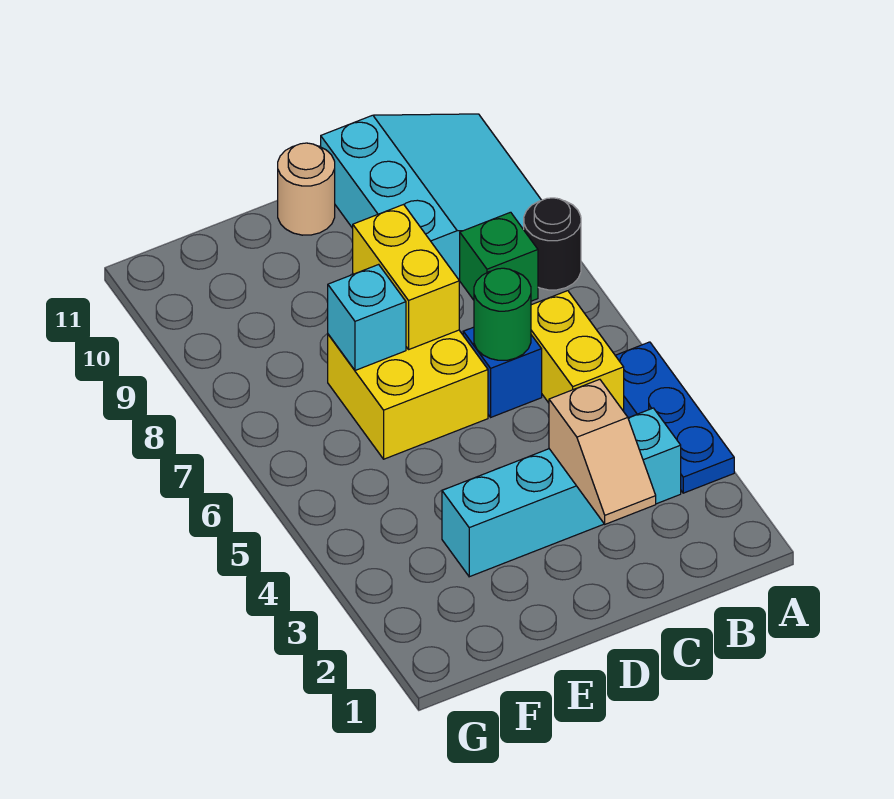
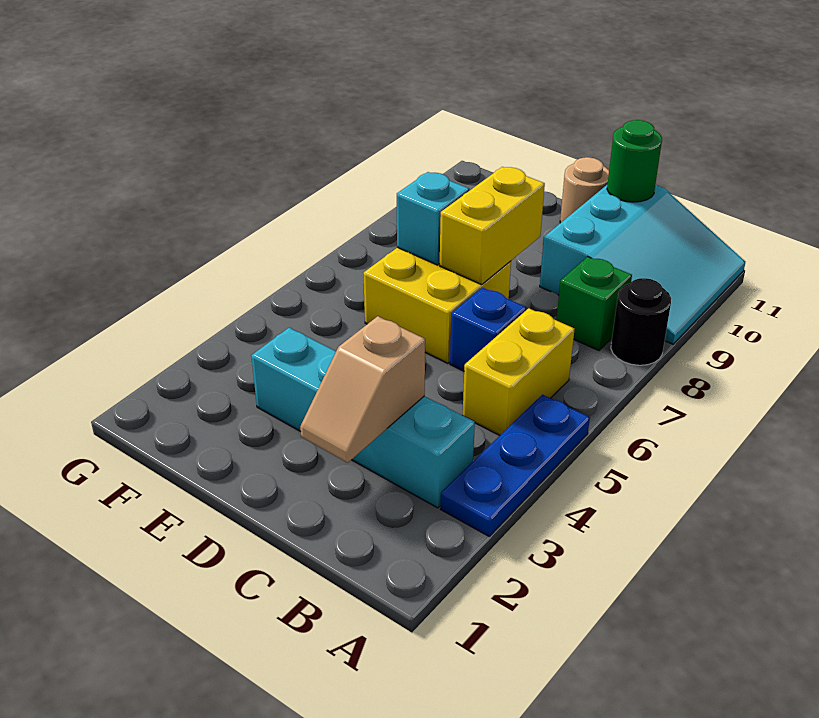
green 1x1 round brick [474,268,531,360] -> green 1x1 round brick moved to [607,120,662,202]

